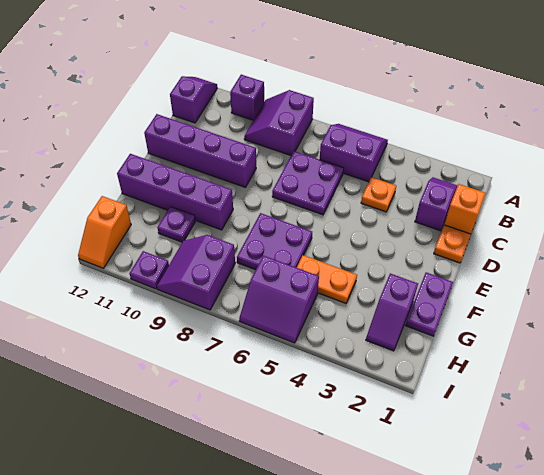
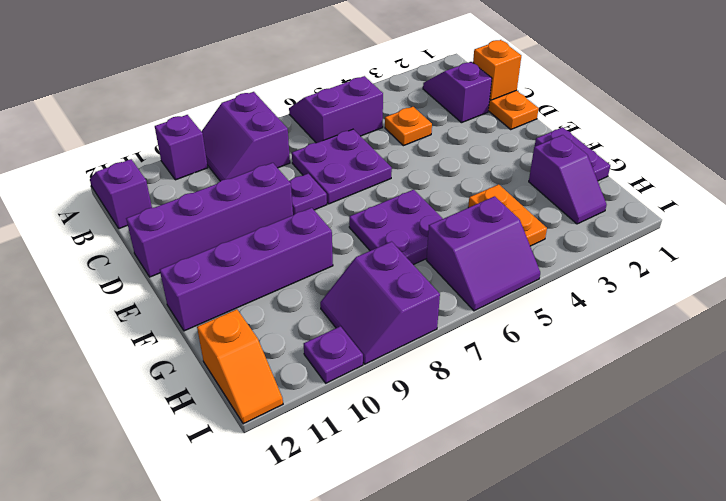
orange 1x2 plate [297,255,357,303] -> orange 1x2 plate turned to [468,184,547,246]
purple 1x1 plate [157,207,195,242] -> purple 1x1 plate moved to [289,174,327,215]

